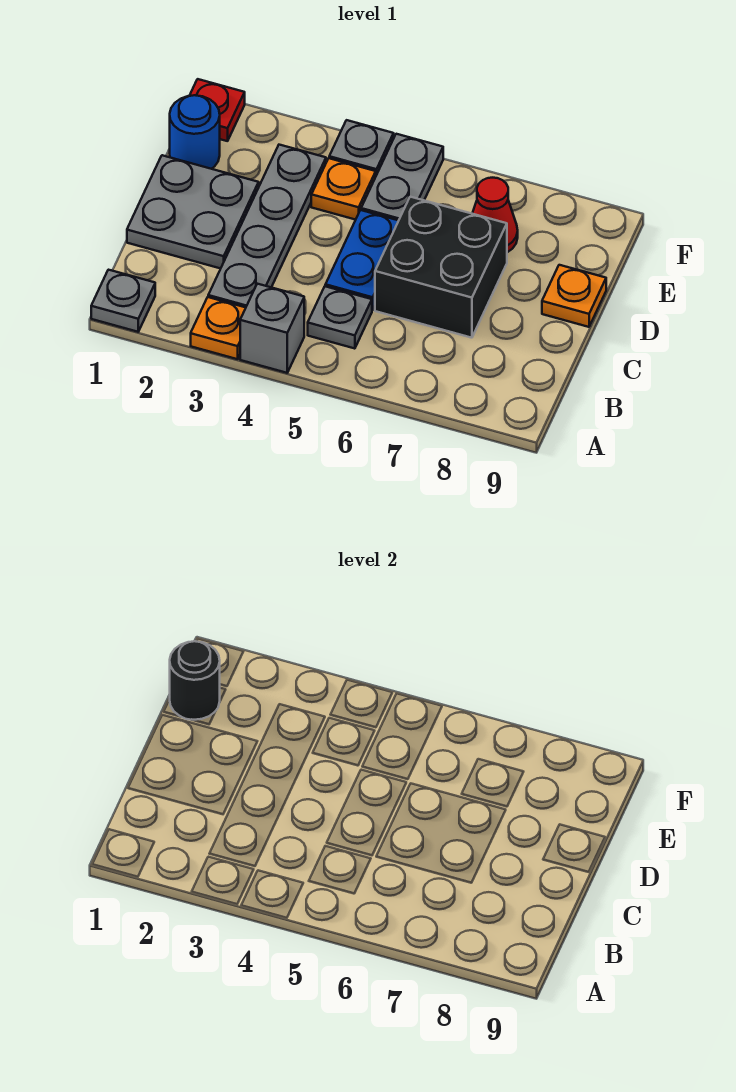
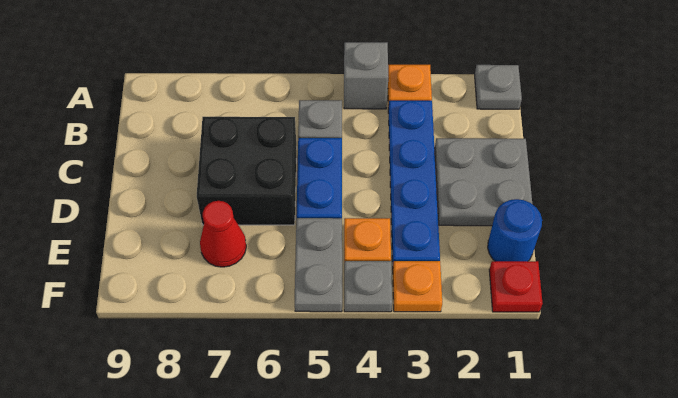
grey 1x4 plate [208,145,326,307] -> blue 1x4 plate [388,101,440,262]
orange 1x1 plate [542,265,606,327] -> orange 1x1 plate moved to [393,261,442,312]
black 1x1 round brick [170,641,220,720] -> none

